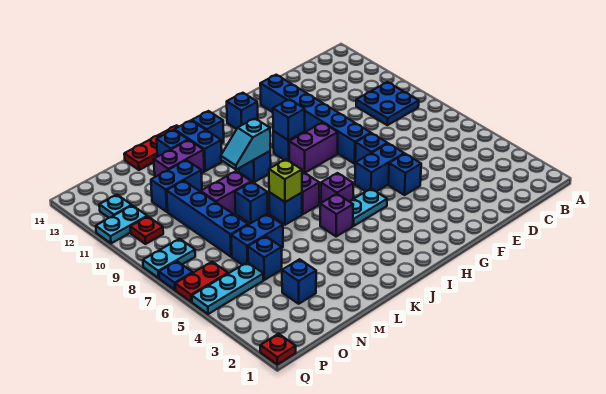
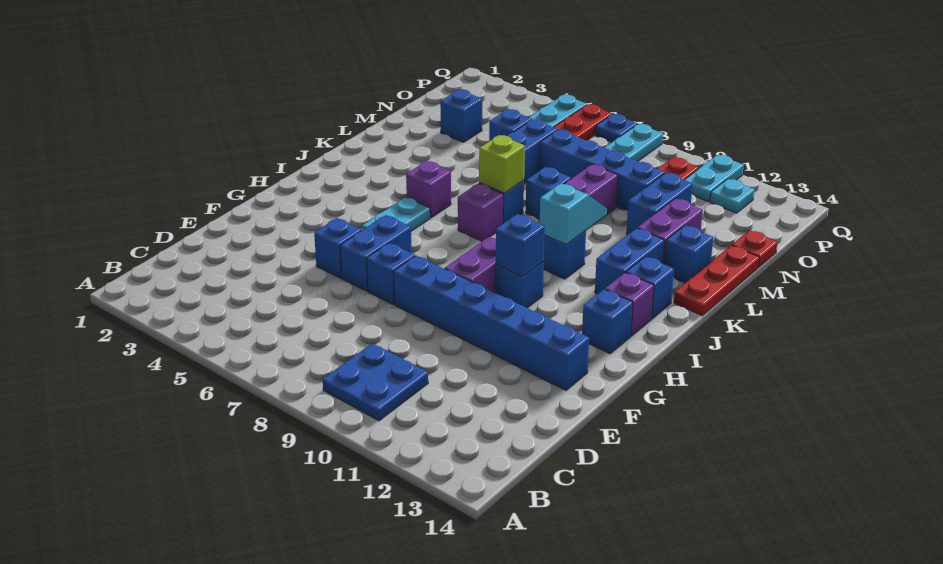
purple 1x1 brick [321,173,354,203] -> purple 1x1 brick moved to [605,273,654,336]
blue 1x2 brick [175,120,222,171] -> blue 1x2 brick turned to [595,228,664,294]
red 1x1 plate [260,334,296,364] -> red 1x1 plate moved to [732,230,777,267]

